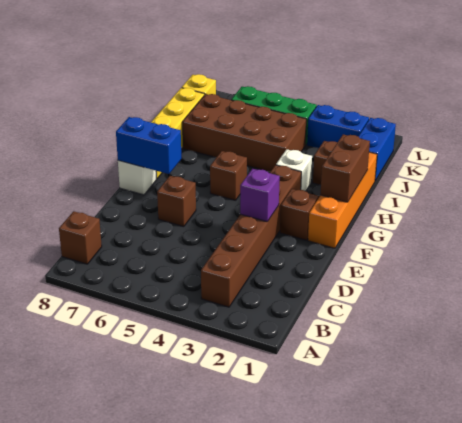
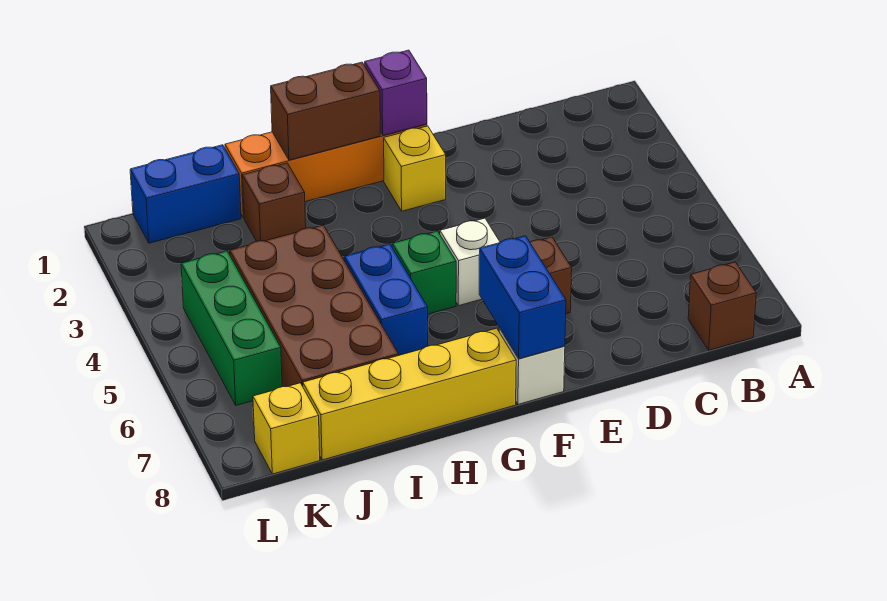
brown 1x6 brick [201,165,301,307] -> none
purple 1x1 brick [240,169,280,222] -> purple 1x1 brick moved to [365,50,427,135]
brown 1x1 brick [280,189,318,240] -> yellow 1x1 brick [384,126,446,211]
brown 1x1 brick [210,151,247,200] -> green 1x1 brick [392,231,456,314]
white 1x1 brick [276,149,312,191] -> white 1x1 brick moved to [440,218,500,306]
blue 1x2 brick [307,105,369,148] -> blue 1x2 brick moved to [344,244,428,355]

